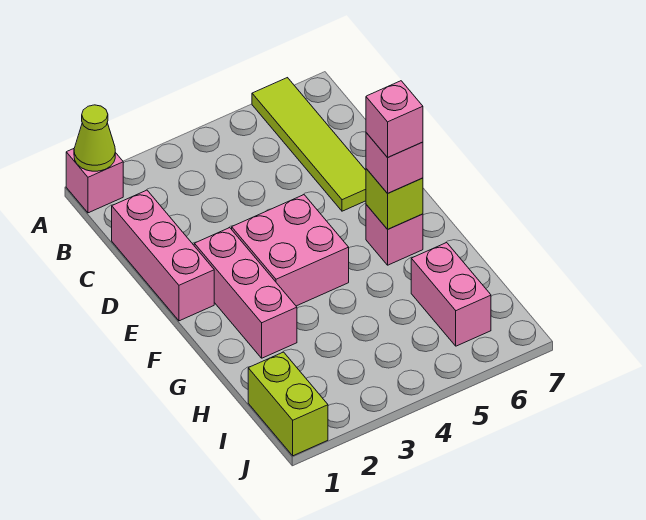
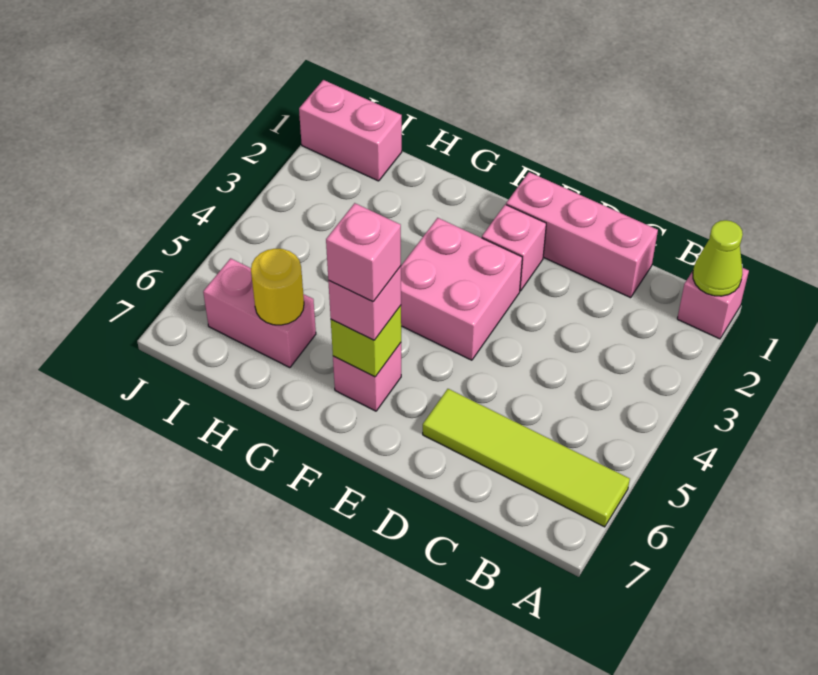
pink 1x3 brick [194,228,297,358] -> pink 1x1 brick [482,204,546,291]
none -> yellow 1x1 round brick [251,249,304,325]
lime 1x2 brick [248,352,328,456] -> pink 1x2 brick [299,80,402,181]

